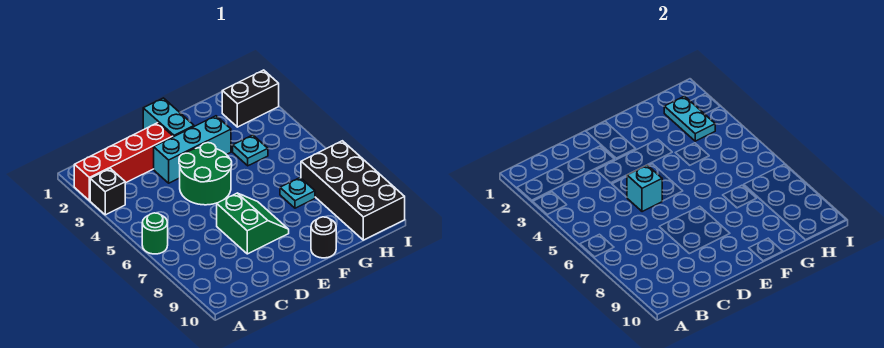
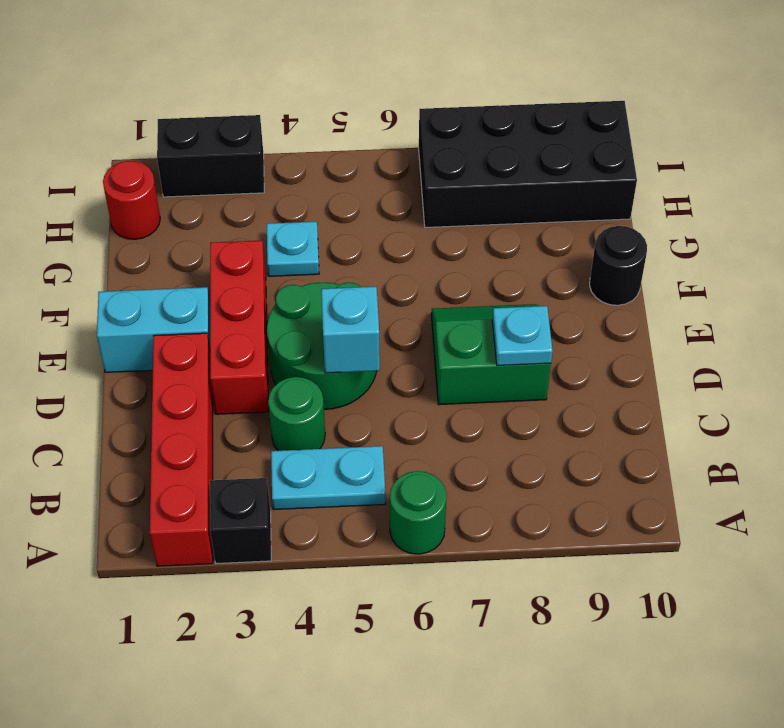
none -> green 1x1 round brick [268,377,325,451]
cyan 1x3 brick [154,116,231,183] -> red 1x3 brick [210,240,269,414]
cyan 1x1 plate [280,178,315,208] -> cyan 1x1 plate moved to [492,306,553,365]
none -> red 1x1 round brick [103,161,160,239]
black 1x2 brick [222,70,279,127] -> black 1x2 brick turned to [157,115,264,197]
cyan 1x2 plate [664,96,715,141] -> cyan 1x2 plate moved to [271,446,386,509]

